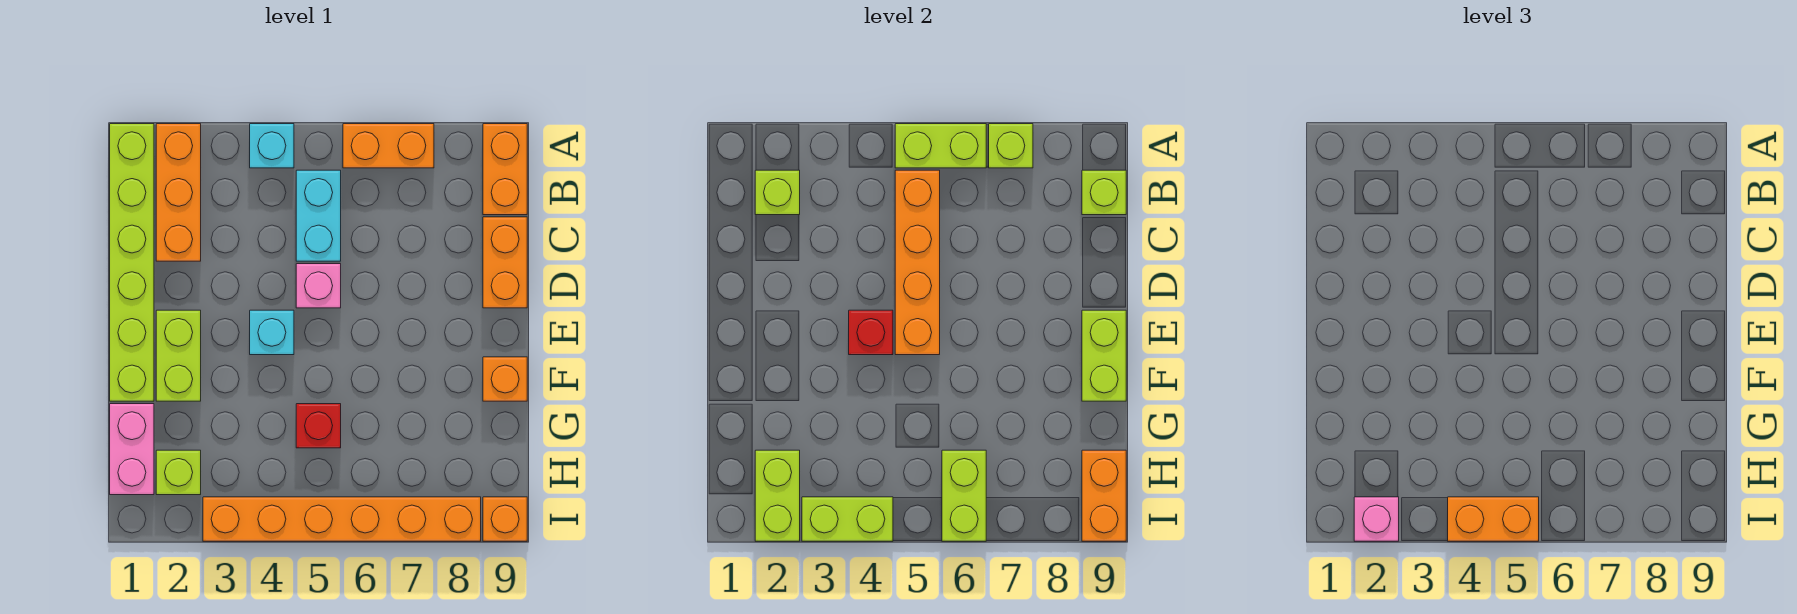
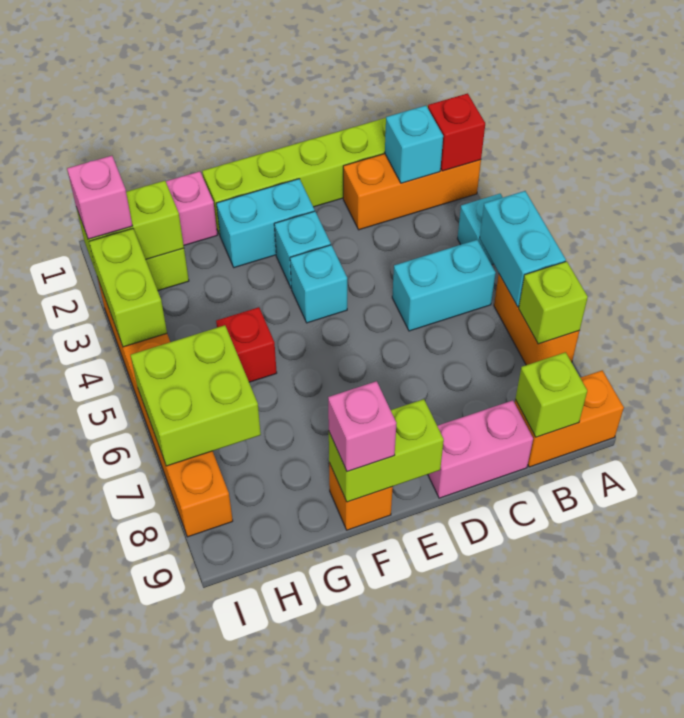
lime 1x2 brick [895,124,986,168] -> cyan 1x2 brick [480,191,566,307]
lime 1x1 brick [755,170,800,215] -> cyan 1x1 brick [385,106,443,183]
orange 1x4 brick [895,170,940,355] -> none
orange 1x2 brick [483,217,527,308] -> pink 1x2 brick [428,400,533,498]
pink 1x1 brick [296,264,341,308] -> pink 1x1 brick moved to [328,381,396,472]
lime 1x2 brick [156,310,201,401] -> cyan 1x2 brick [216,179,315,268]
none -> cyan 1x1 brick [274,211,331,287]
red 1x1 brick [849,310,893,355] -> red 1x1 brick moved to [428,93,485,171]
lime 1x2 brick [942,450,986,541] -> lime 2x2 brick [131,325,261,466]
orange 1x2 brick [1082,450,1126,541] -> none
orange 1x2 brick [1448,497,1539,541] -> none
orange 1x1 brick [483,497,527,541] -> none

